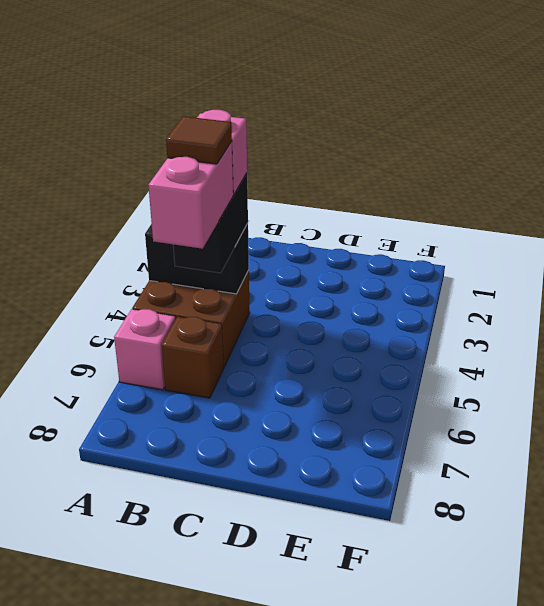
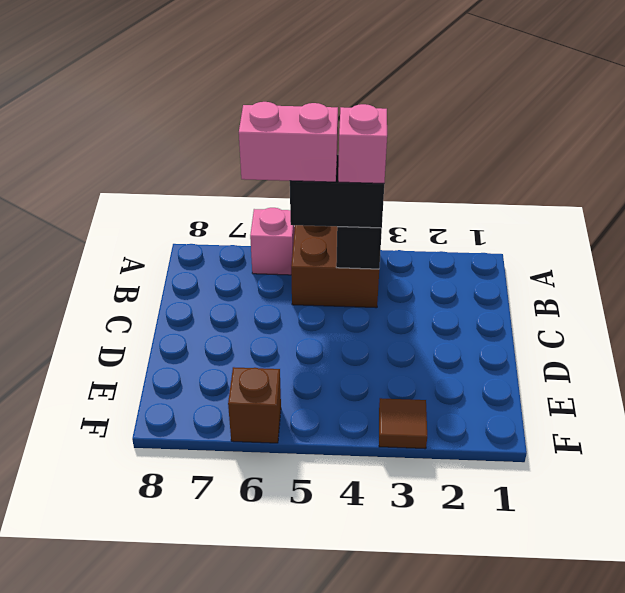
brown 1x1 tile [166,116,232,164] -> brown 1x1 tile moved to [379,398,427,449]
brown 1x1 brick [162,317,224,398] -> brown 1x1 brick moved to [228,367,281,443]

